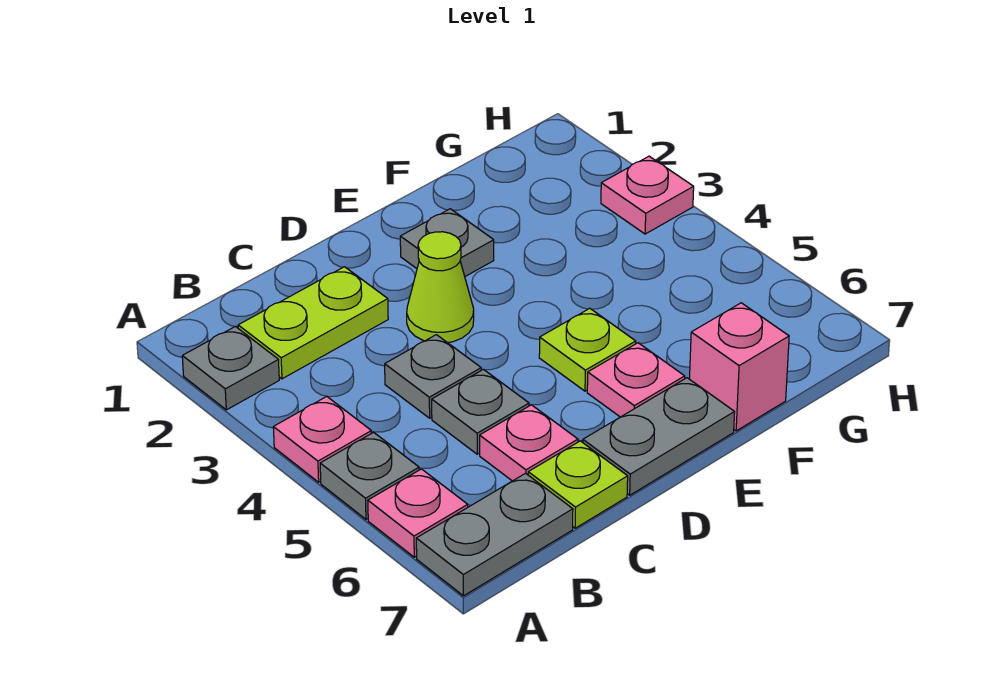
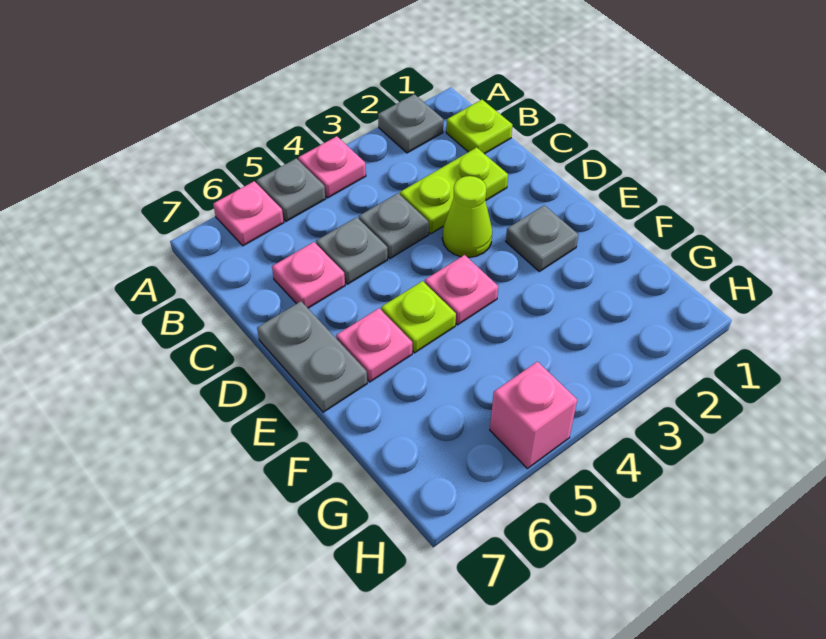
grey 1x2 plate [416,473,573,596] -> none
lime 1x2 plate [238,267,388,379] -> lime 1x2 plate turned to [400,147,508,234]
lime 1x1 plate [528,441,628,528] -> lime 1x1 plate moved to [446,100,512,154]
pink 1x1 brick [690,303,789,431] -> pink 1x1 brick moved to [490,362,577,468]
pink 1x1 plate [601,156,694,234] -> pink 1x1 plate moved to [425,255,498,325]

